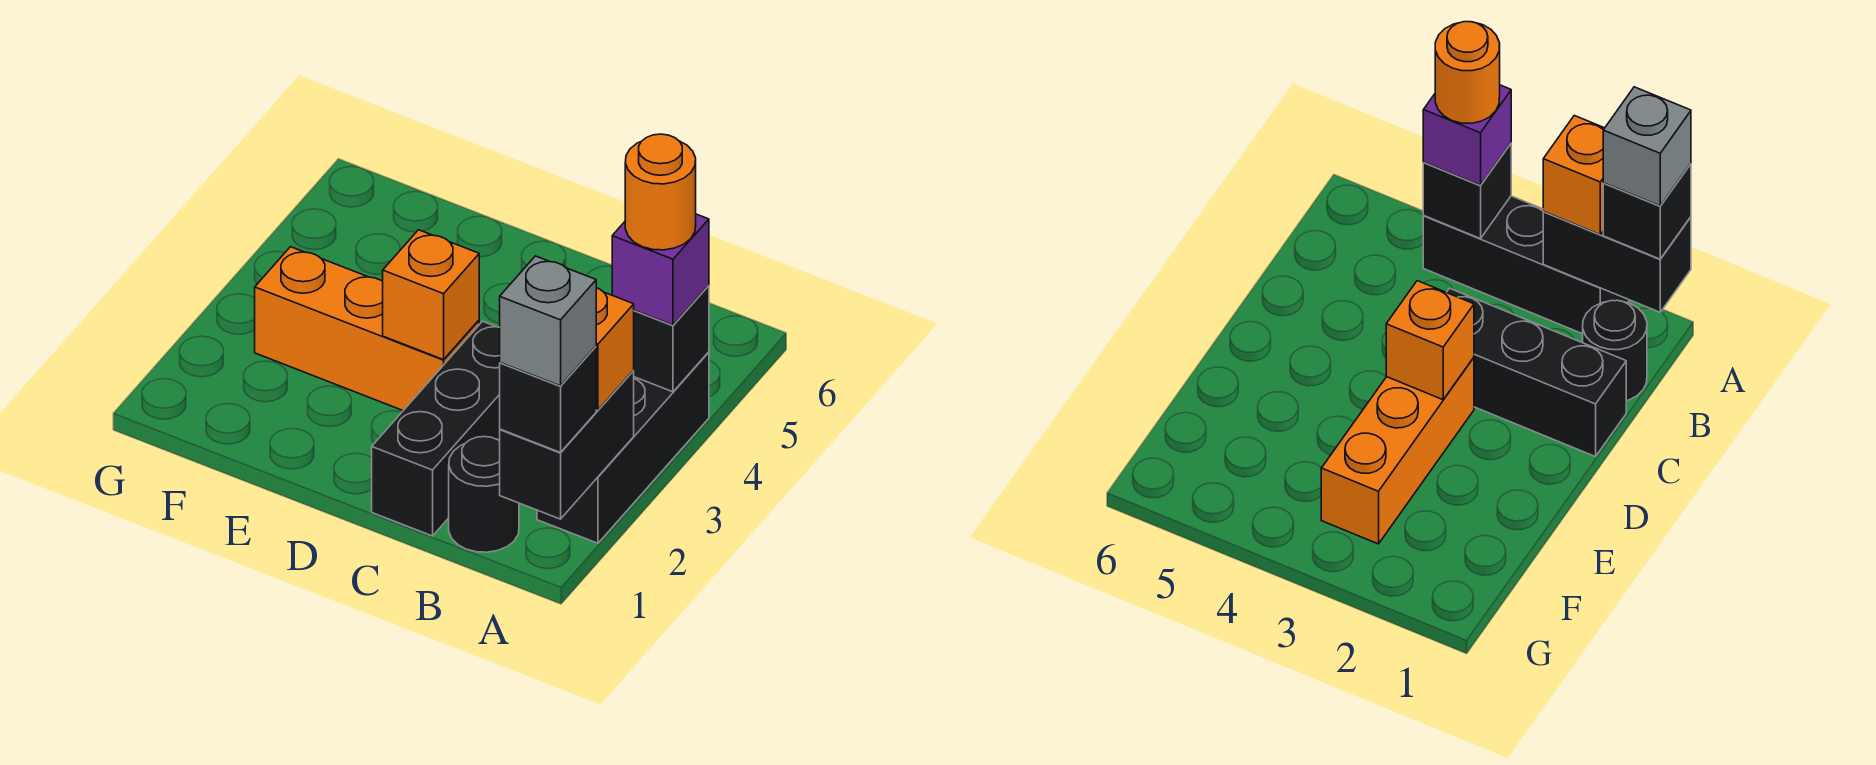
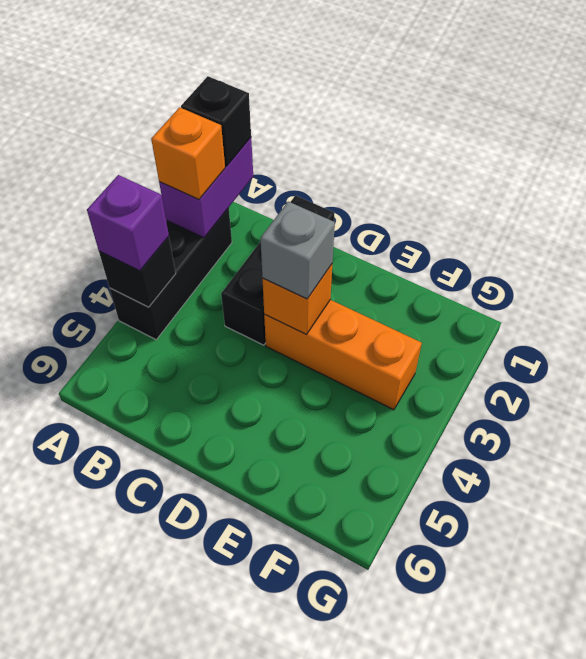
black 1x2 brick [500,371,634,519] -> purple 1x2 brick [159,138,253,238]
grey 1x1 brick [500,256,596,386] -> grey 1x1 brick moved to [261,202,335,299]
orange 1x1 round brick [625,134,696,250] -> none
black 1x1 round brick [449,437,519,552] -> none

